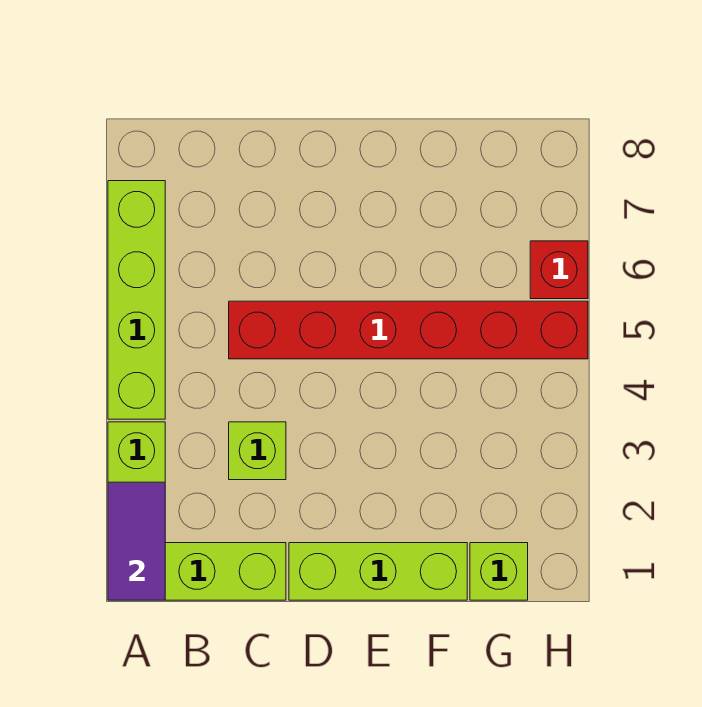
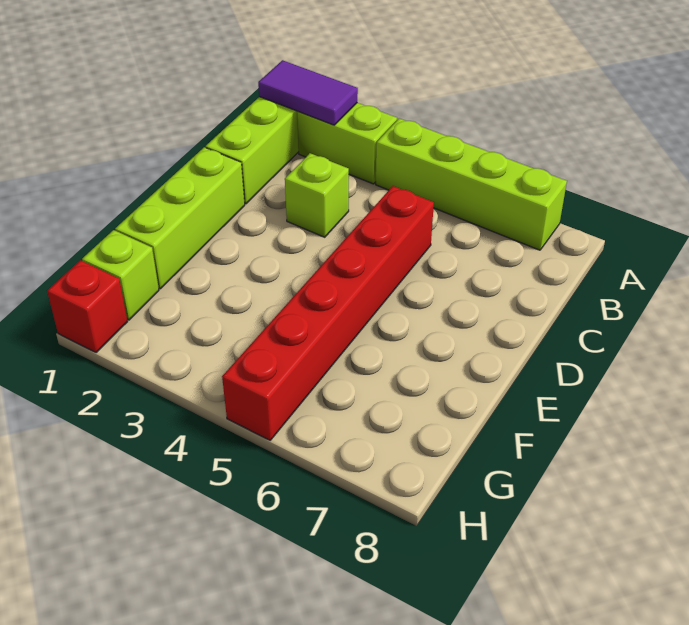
red 1x1 brick [530,241,588,299] -> red 1x1 brick moved to [47,260,128,353]

